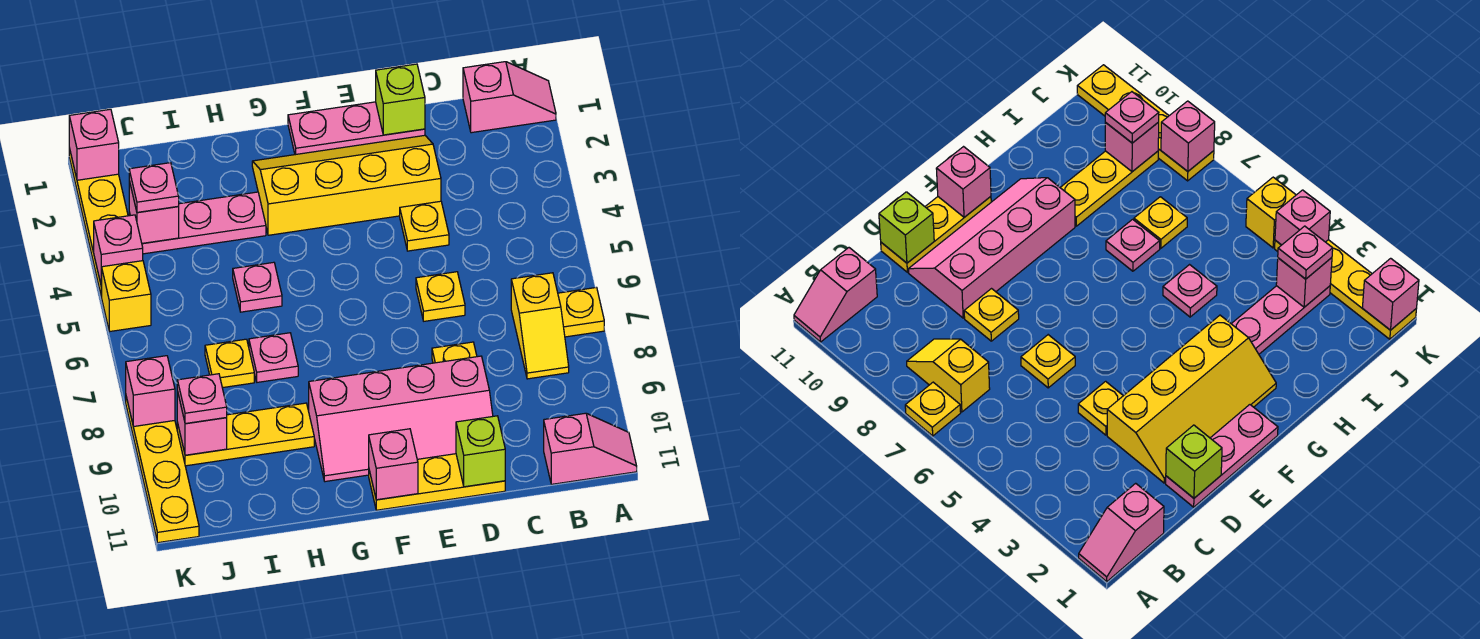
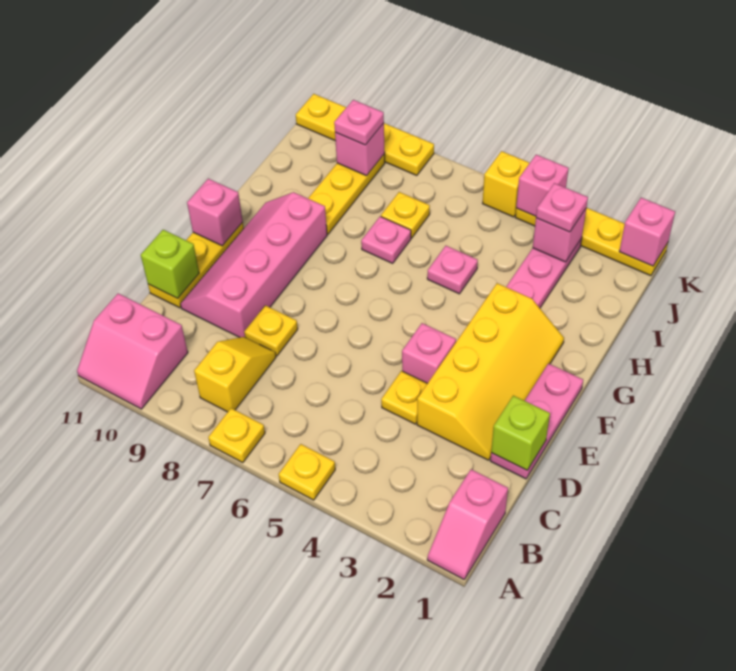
pink 1x2 slope [544,413,637,484] -> pink 2x2 slope [77,293,188,409]
yellow 1x2 slope [511,273,569,379] -> yellow 1x2 slope turned to [194,337,276,412]
yellow 1x1 plate [416,272,465,321] -> yellow 1x1 plate moved to [279,444,335,500]
pink 1x1 brick [126,356,175,427] -> pink 1x1 brick moved to [402,323,456,383]

